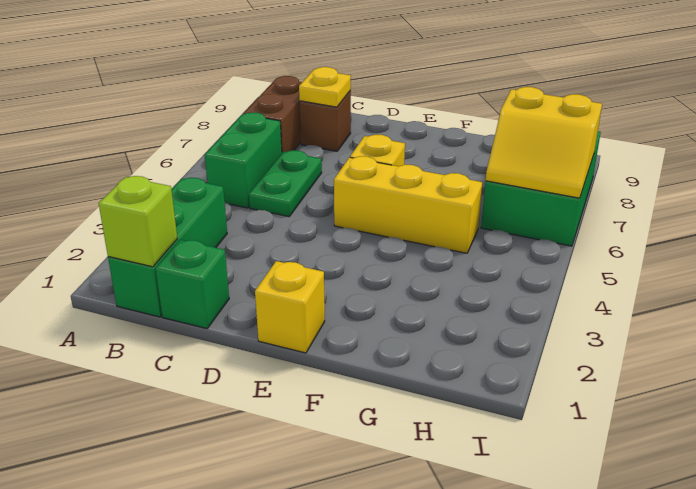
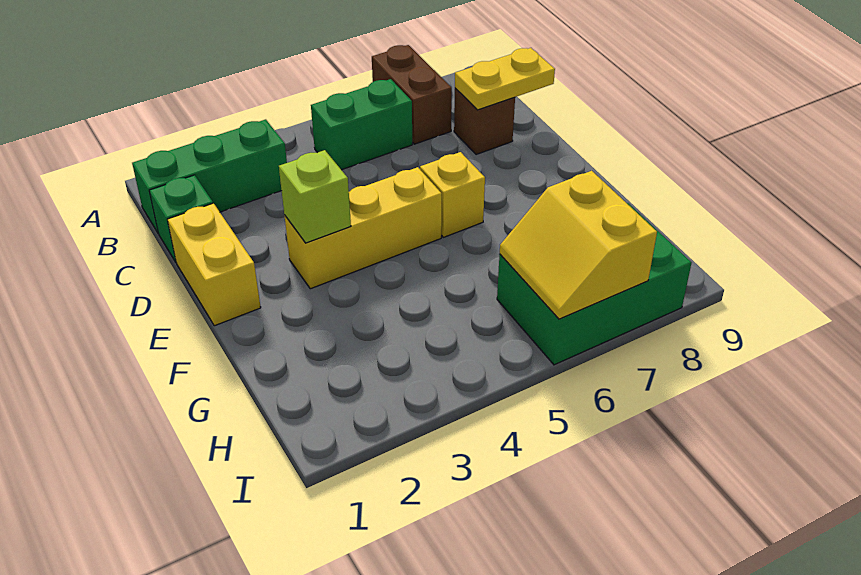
lime 1x1 brick [99,176,177,267] -> lime 1x1 brick moved to [279,150,351,243]
brown 1x2 brick [243,76,302,153] -> brown 1x2 brick turned to [372,45,452,144]
green 1x2 plate [249,150,322,217] -> none
yellow 1x1 plate [299,67,351,107] -> yellow 1x2 plate [455,48,555,110]
yellow 1x1 brick [255,261,325,353] -> yellow 1x2 brick [167,203,261,326]
yellow 1x3 brick [334,156,483,253] -> yellow 1x3 brick turned to [284,167,442,289]

